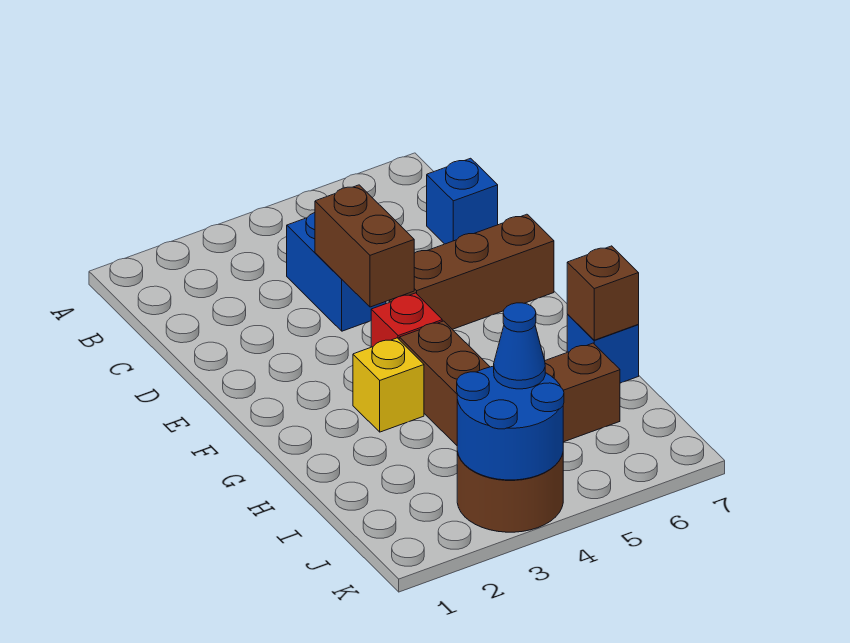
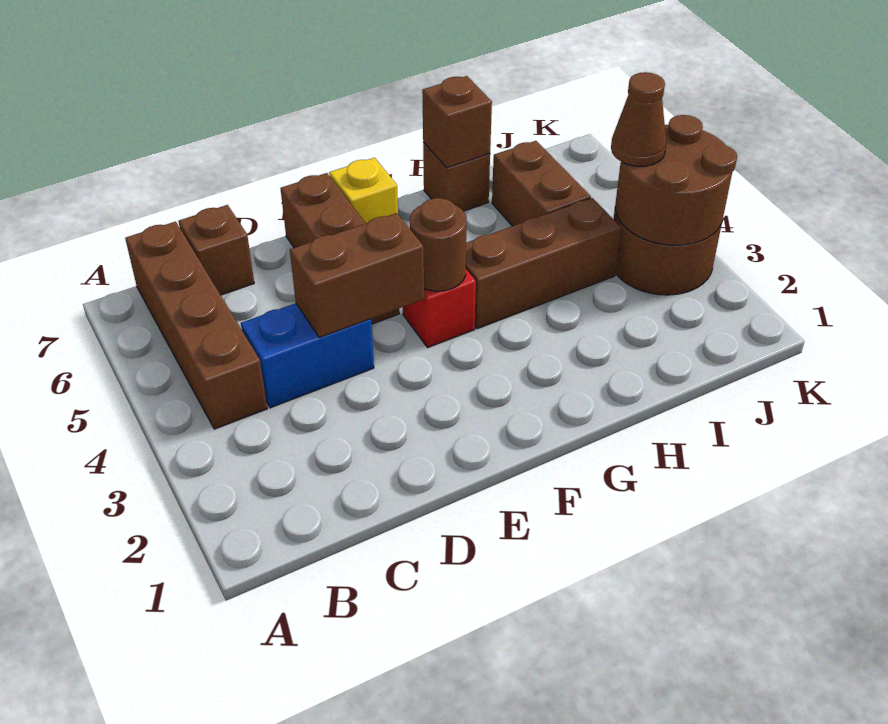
none -> brown 1x4 brick [125,222,267,429]
blue 1x1 brick [427,158,498,244] -> brown 1x1 brick [179,205,254,295]
none -> brown 1x1 round brick [410,198,467,291]
yellow 1x1 brick [353,338,424,432] -> yellow 1x1 brick moved to [329,158,398,223]
blue 1x1 brick [567,315,639,383] -> brown 1x1 brick [423,142,490,211]
blue 2x2 round brick [457,366,564,480] -> brown 2x2 round brick [615,115,737,245]
blue 1x1 cone [494,303,545,389] -> brown 1x1 cone [611,72,666,166]

